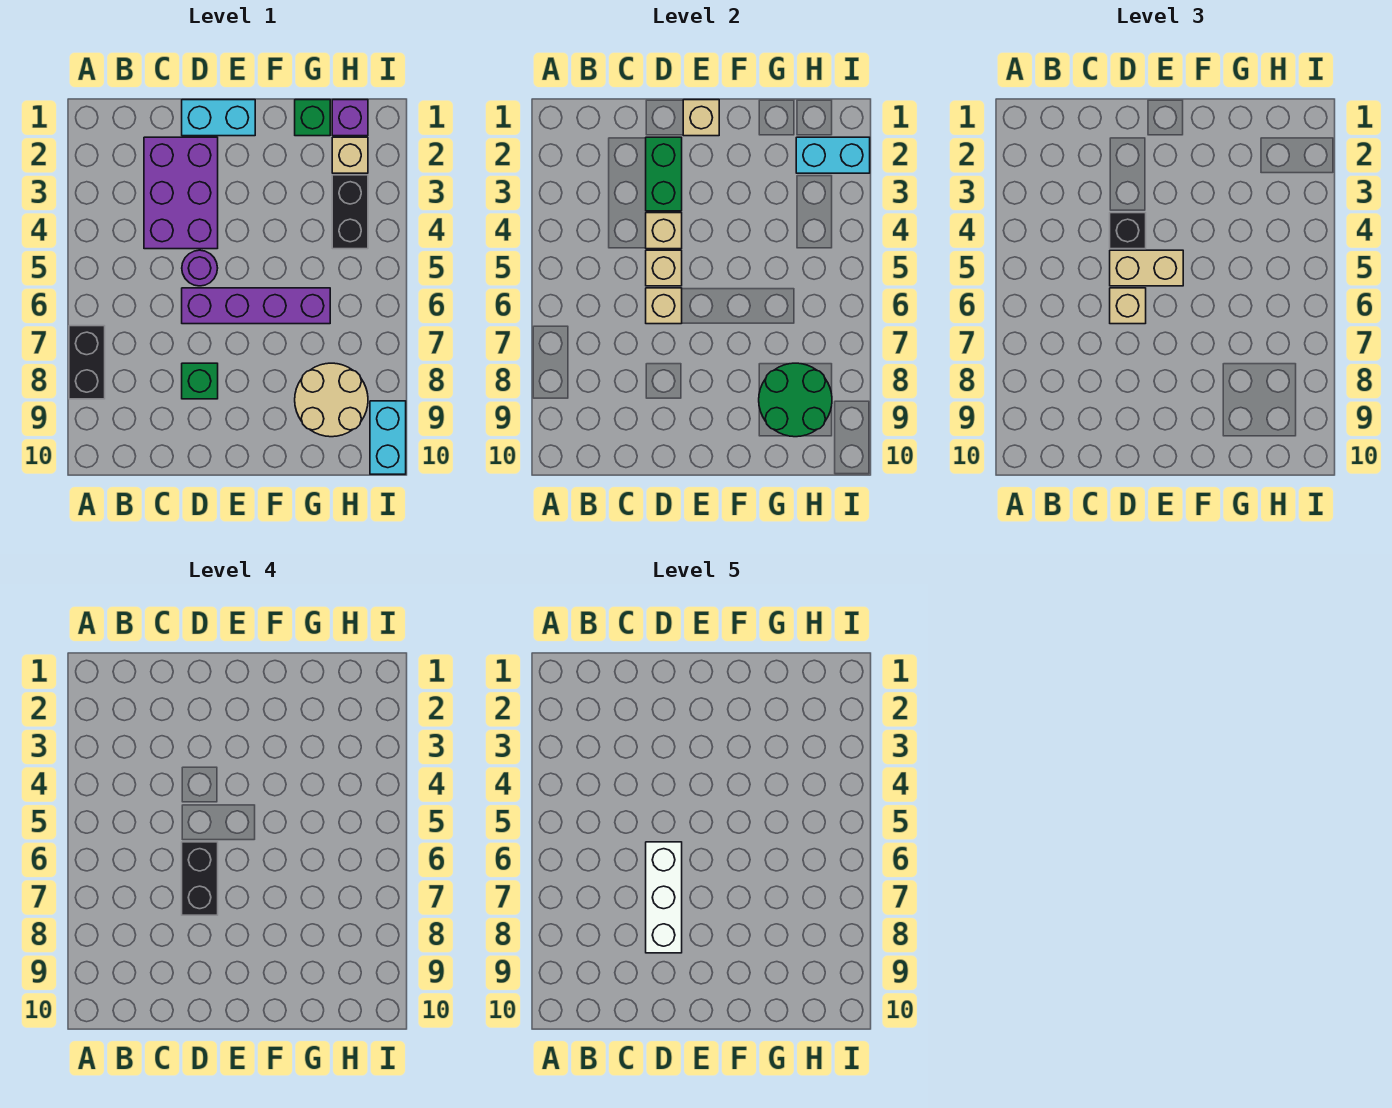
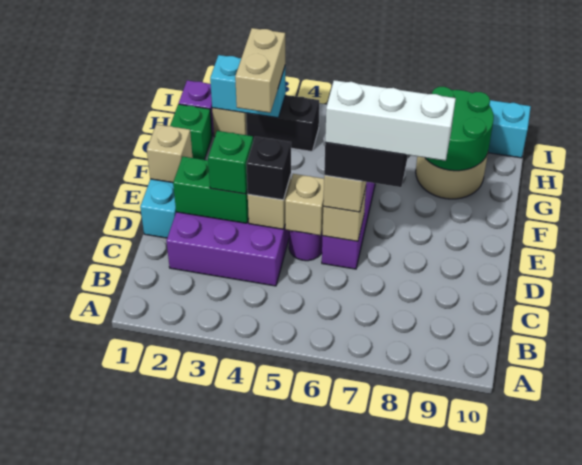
black 1x2 brick [69,326,105,399] -> none
tan 1x2 brick [1110,250,1183,286] -> tan 1x2 brick moved to [235,28,285,113]
green 1x1 brick [182,363,218,399] -> green 1x1 brick moved to [208,131,253,194]
cyan 1x2 brick [796,137,870,173] -> cyan 1x2 brick turned to [210,55,286,118]

